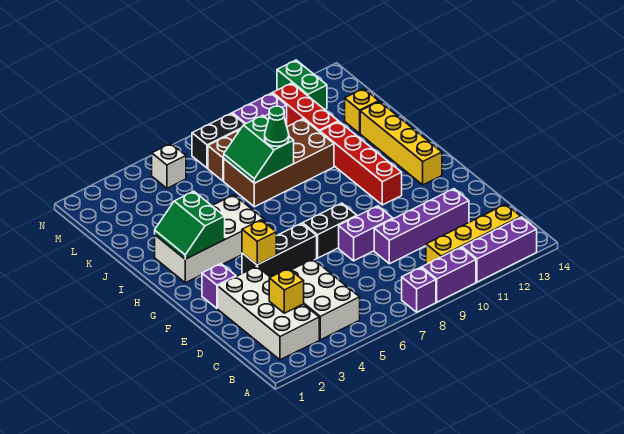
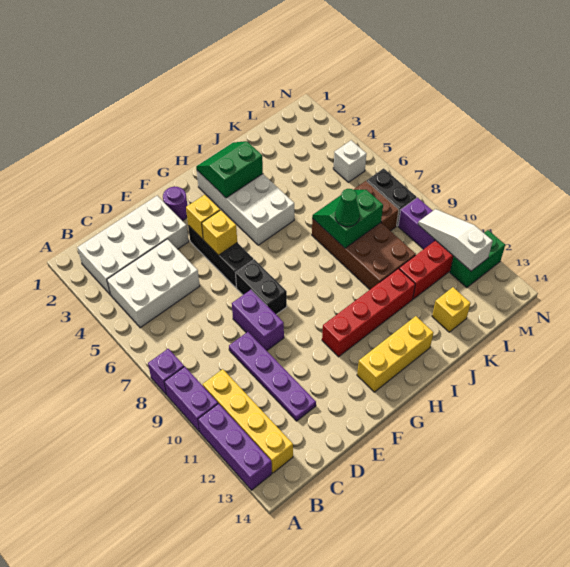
yellow 1x1 brick [269,268,304,313] -> yellow 1x1 brick moved to [202,210,237,255]
purple 1x4 brick [374,189,469,264] -> purple 1x4 plate [229,332,316,421]
purple 1x1 brick [202,264,236,308] -> purple 1x1 round brick [163,187,187,221]
yellow 1x4 brick [360,101,442,185] -> yellow 1x3 brick [357,316,433,392]
none -> white 1x3 slope [418,209,493,271]

